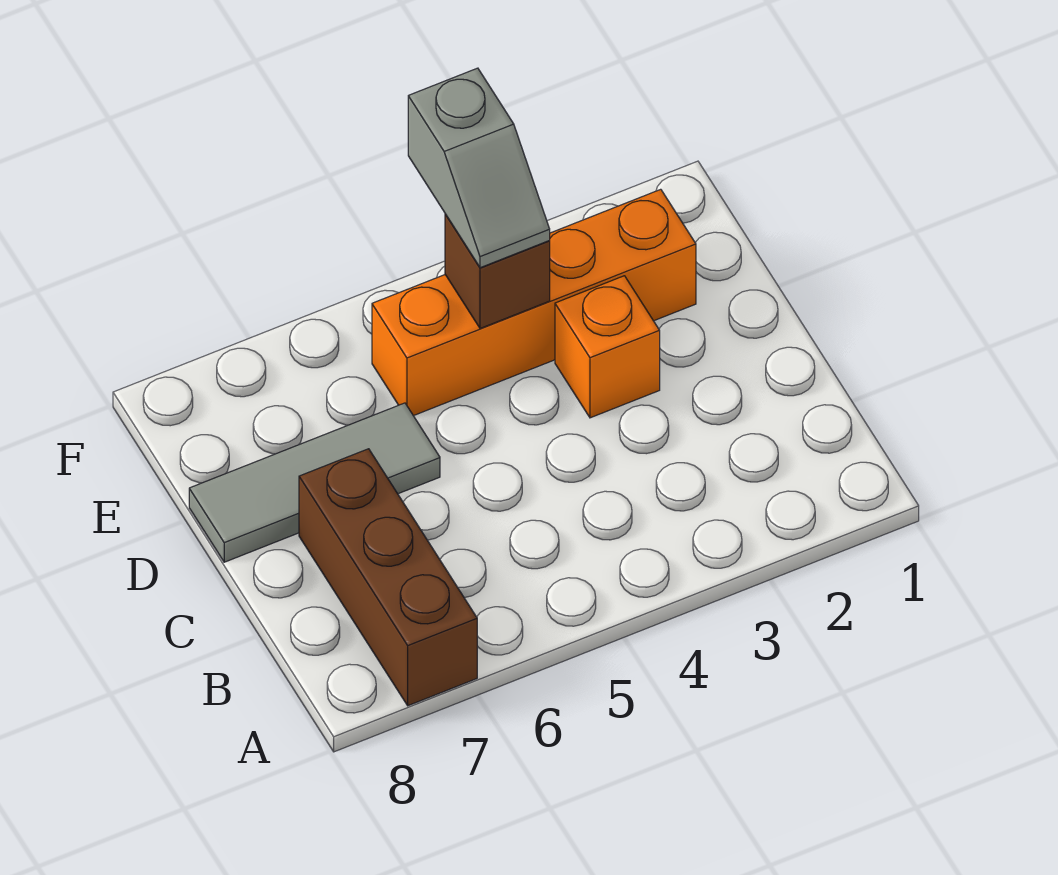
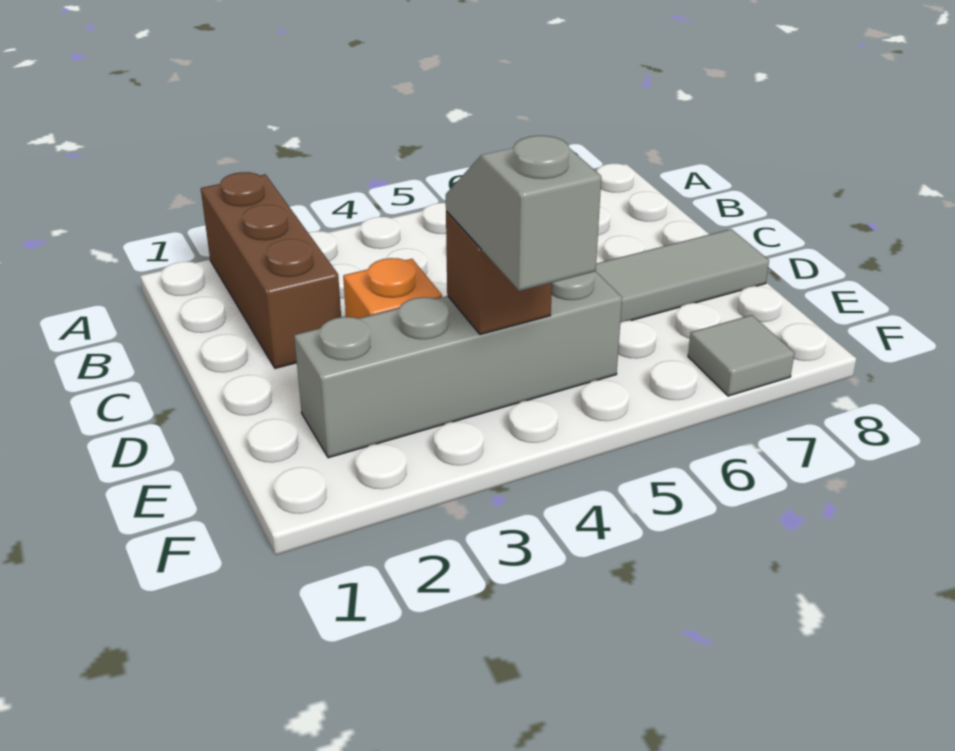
brown 1x3 brick [299,449,477,706] -> brown 1x3 brick moved to [201,172,341,368]
orange 1x4 brick [372,189,696,416] -> grey 1x4 brick [294,271,622,458]
none -> grey 1x1 tile [688,315,794,396]

